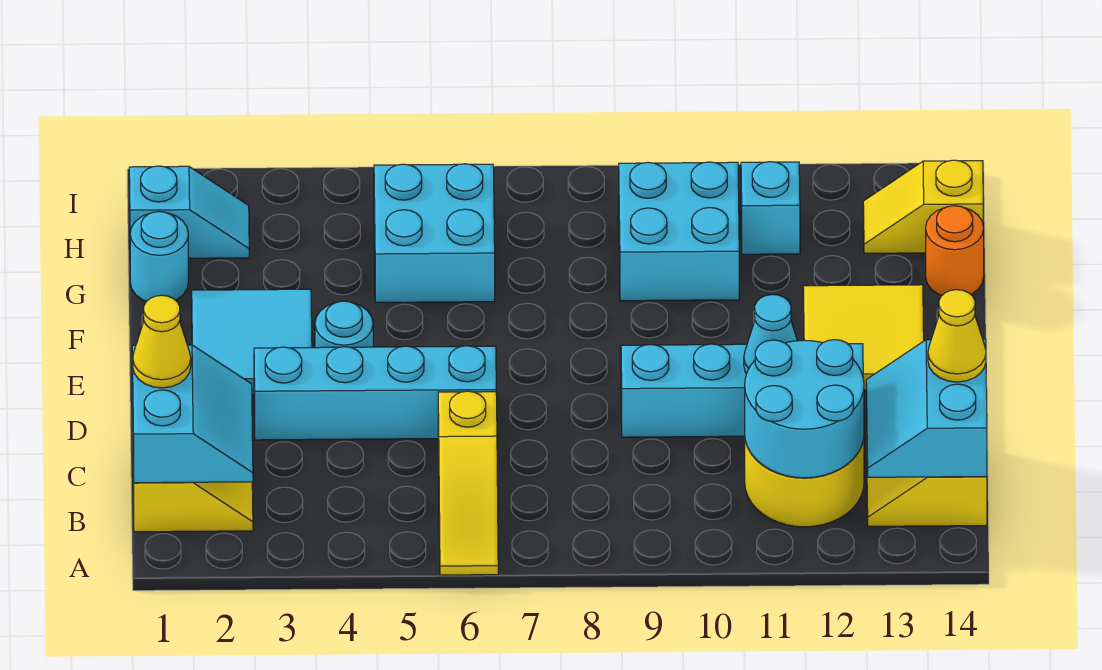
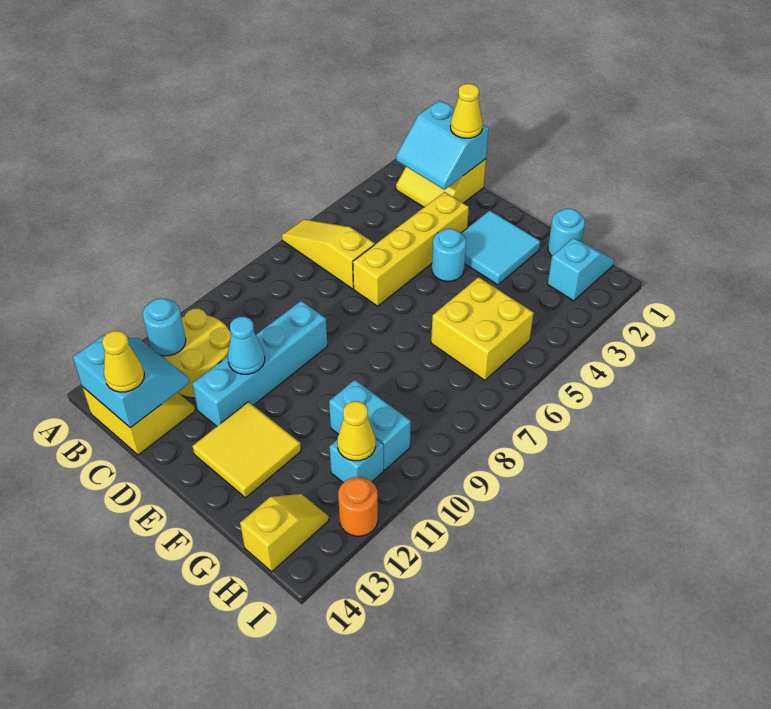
cyan 2x2 round brick [745,340,864,478] -> cyan 1x1 round brick [143,299,186,356]
cyan 1x4 brick [254,346,496,440] -> yellow 1x4 brick [353,192,469,306]
cyan 2x2 brick [374,164,495,302] -> yellow 2x2 brick [431,277,534,380]
cyan 2x2 brick [619,162,739,301] -> cyan 1x2 brick [329,380,411,470]
orange 1x1 round brick [926,206,984,296] -> orange 1x1 round brick moved to [338,477,378,536]
cyan 1x2 slope [129,166,249,258] -> cyan 1x2 slope turned to [548,238,615,301]
none -> yellow 1x1 cone [337,401,376,461]

